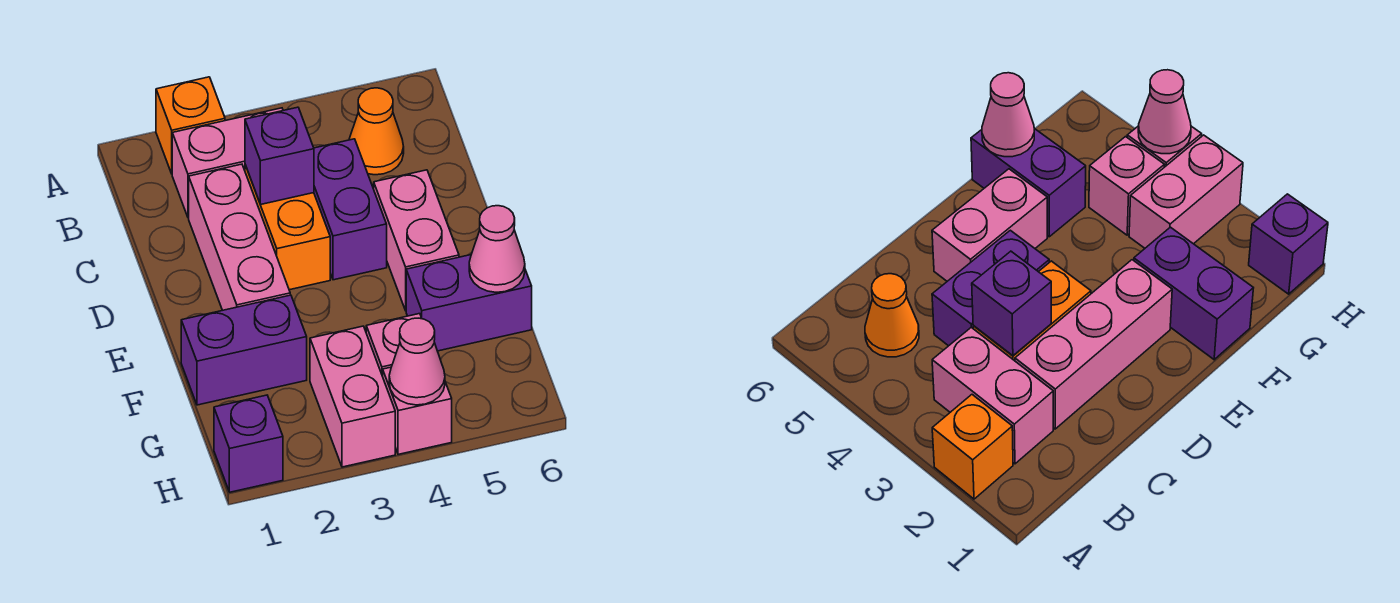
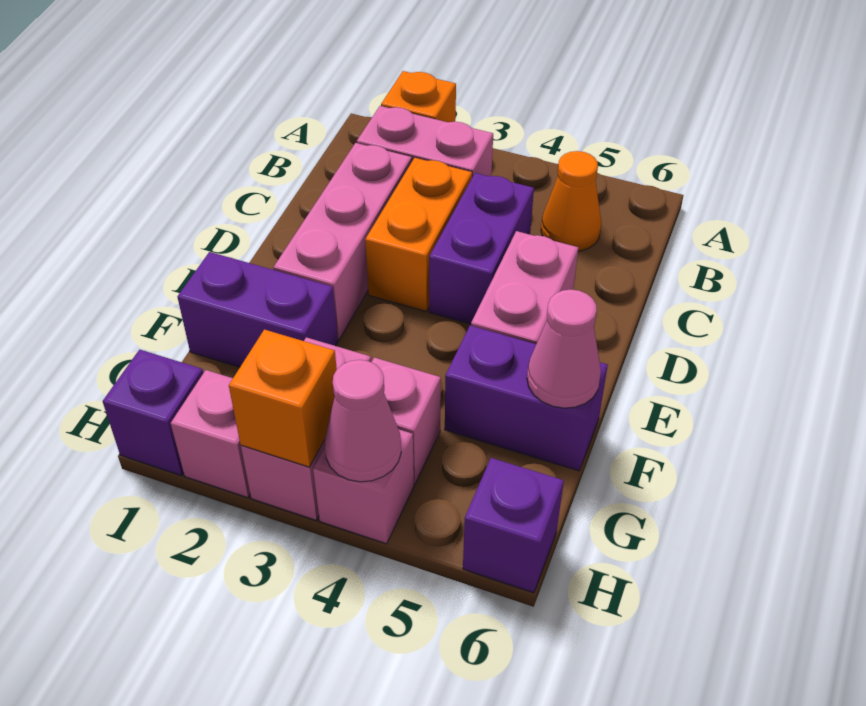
purple 1x1 brick [245,107,314,205] -> purple 1x1 brick moved to [463,458,564,593]
none -> pink 1x1 brick [171,370,250,498]
none -> orange 1x1 brick [229,330,337,467]

